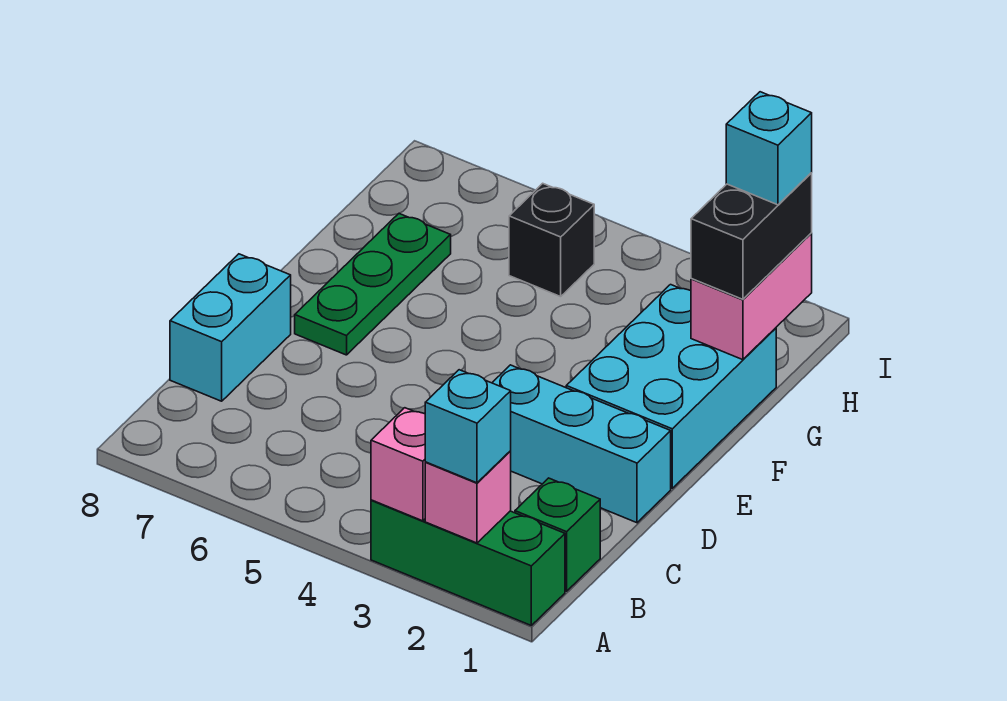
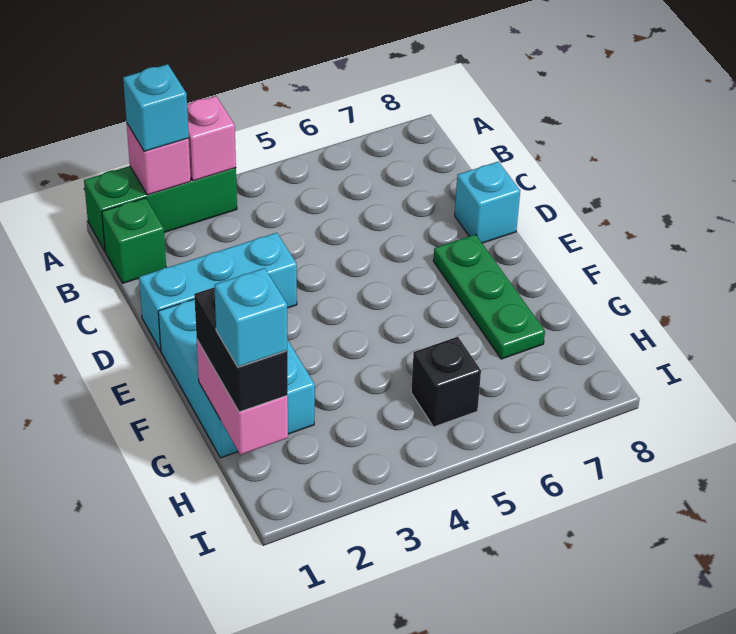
cyan 1x2 brick [170,254,291,401] -> cyan 1x1 brick [455,162,520,243]

